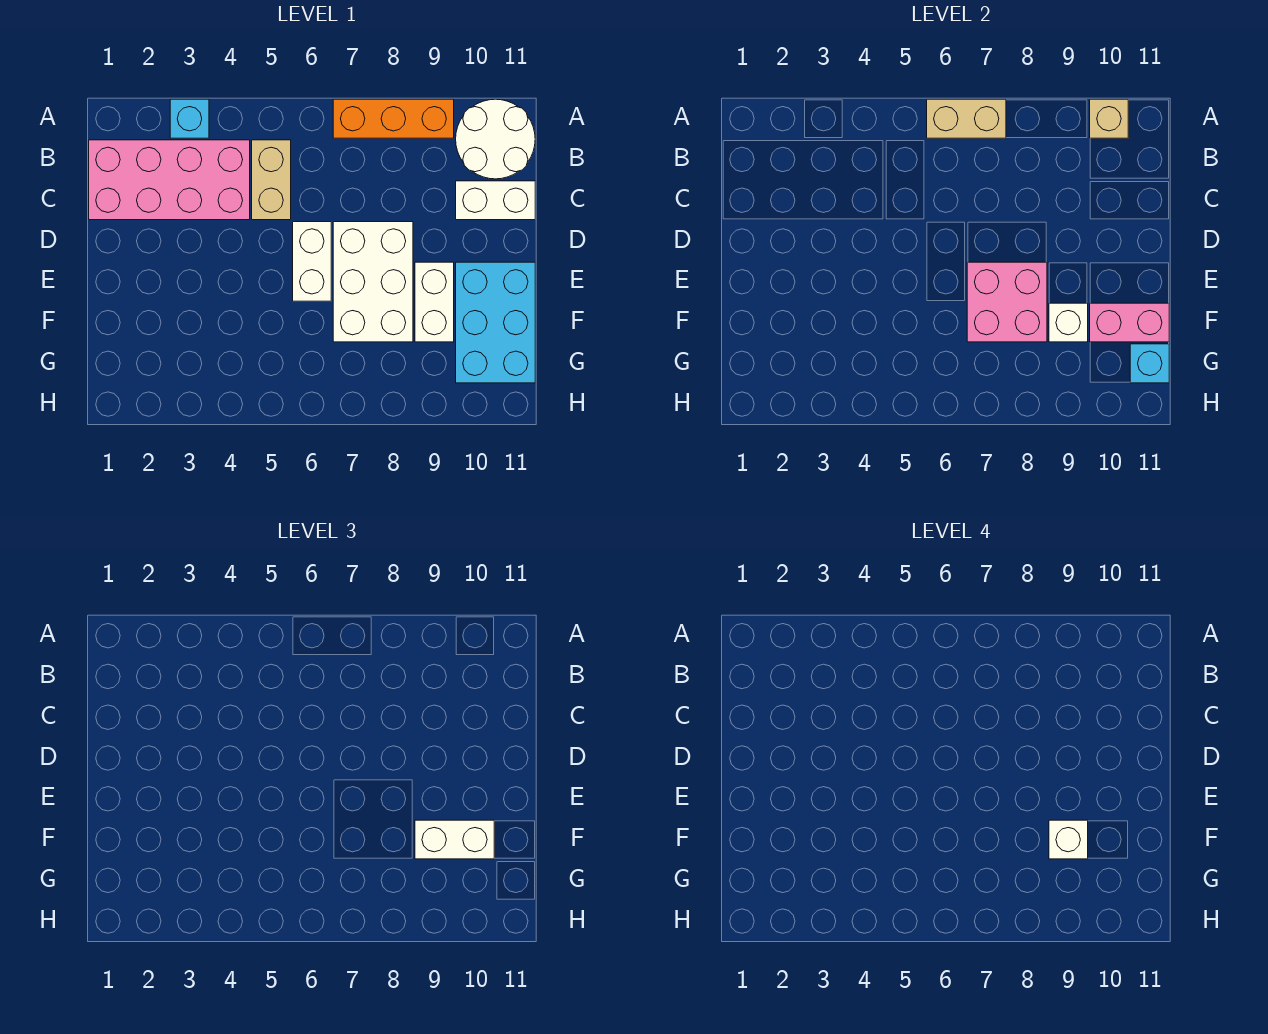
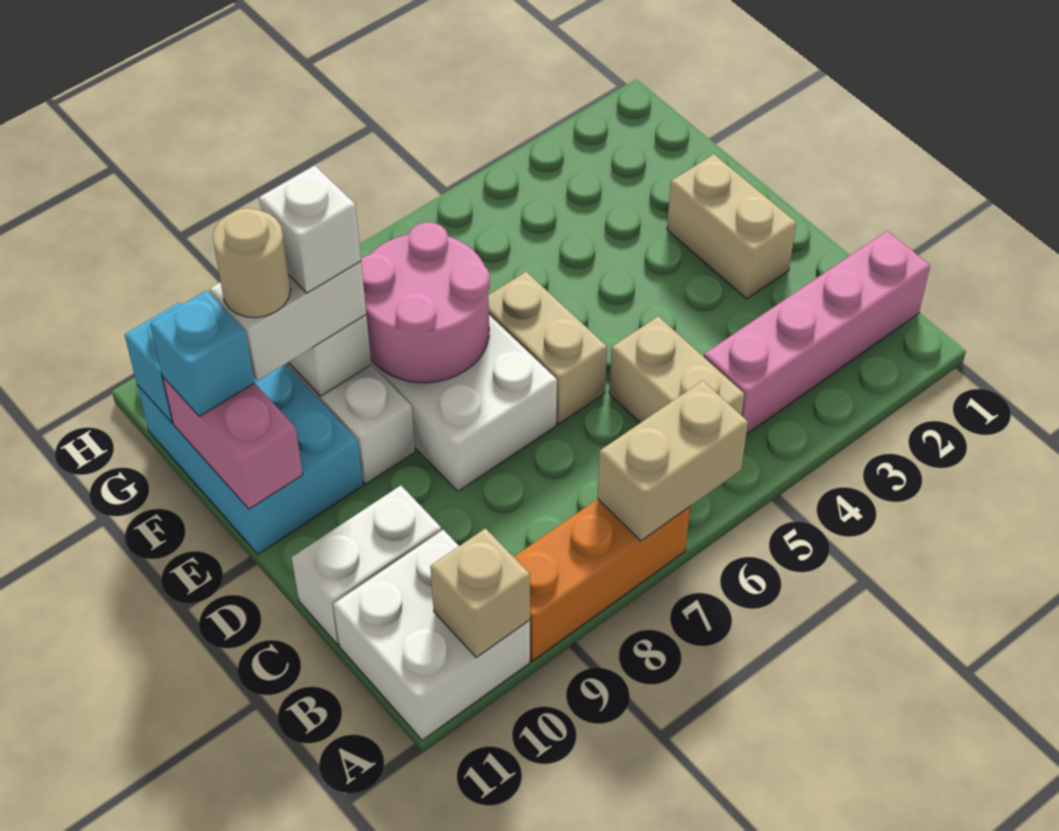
cyan 1x1 brick [170,99,209,138] -> cyan 1x1 brick moved to [150,290,255,416]
white 2x2 round brick [456,99,535,179] -> white 2x2 brick [333,530,530,740]
pink 2x4 brick [89,140,250,220] -> pink 1x4 brick [704,231,930,434]
none -> tan 1x2 brick [667,154,796,299]
white 1x2 brick [293,222,331,301] -> tan 1x2 brick [488,272,607,424]
pink 2x2 brick [967,262,1047,342] -> pink 2x2 round brick [361,222,490,383]
pink 1x2 brick [1090,303,1169,342] -> pink 1x2 brick turned to [162,376,303,509]
none -> tan 1x1 round brick [213,208,291,318]

